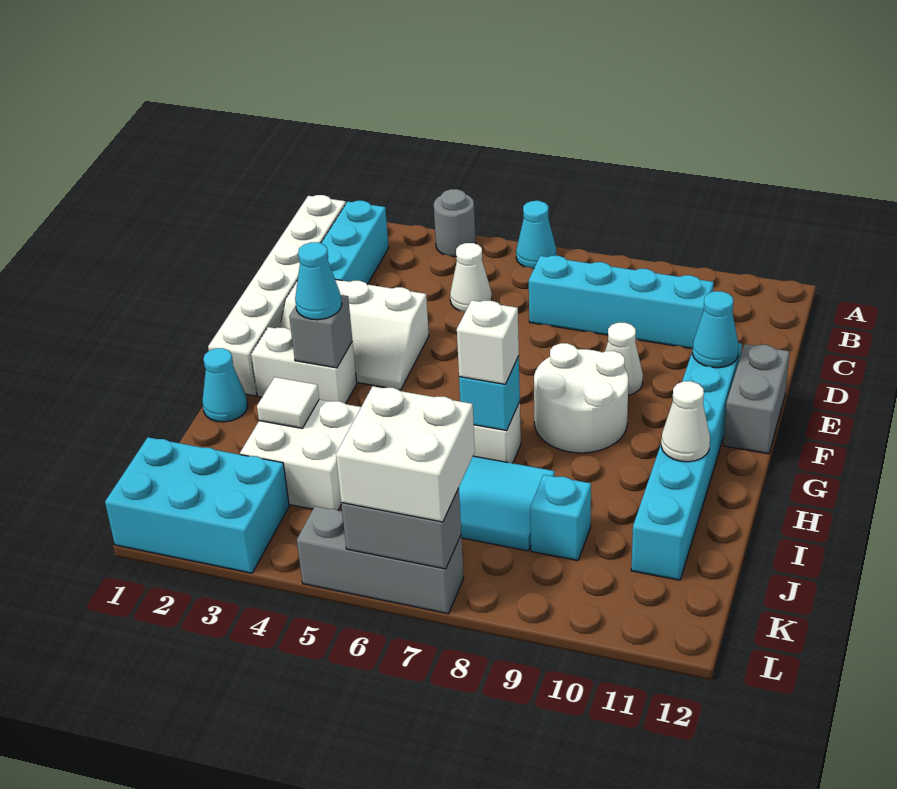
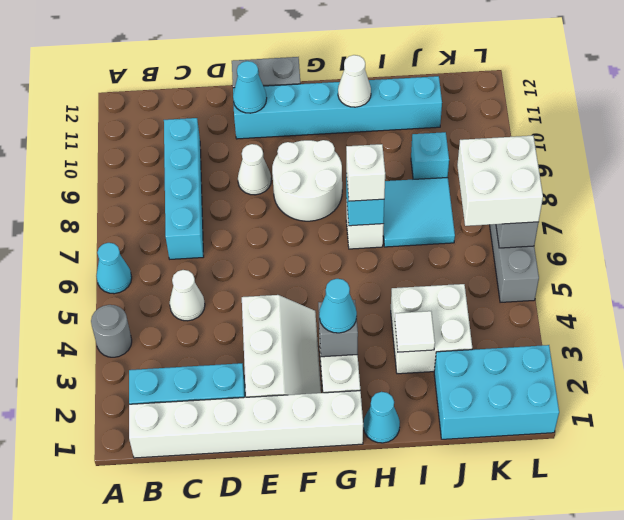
cyan 2x3 brick [105,437,289,573] -> cyan 2x3 brick turned to [434,345,559,439]

